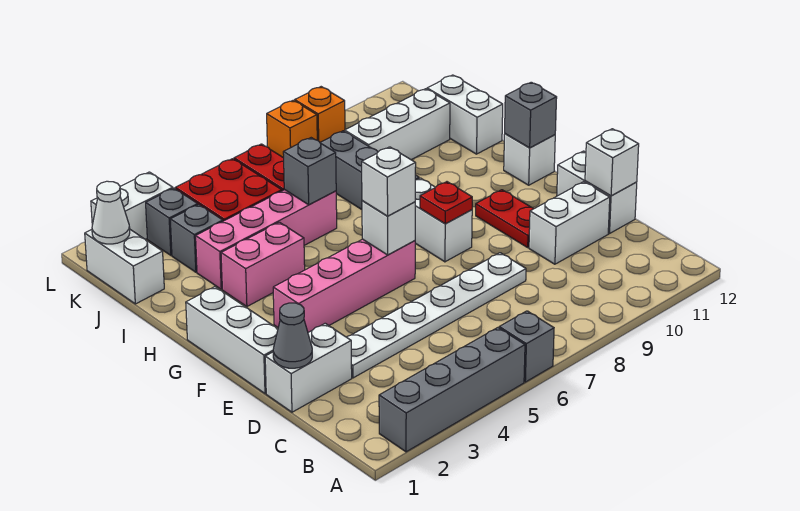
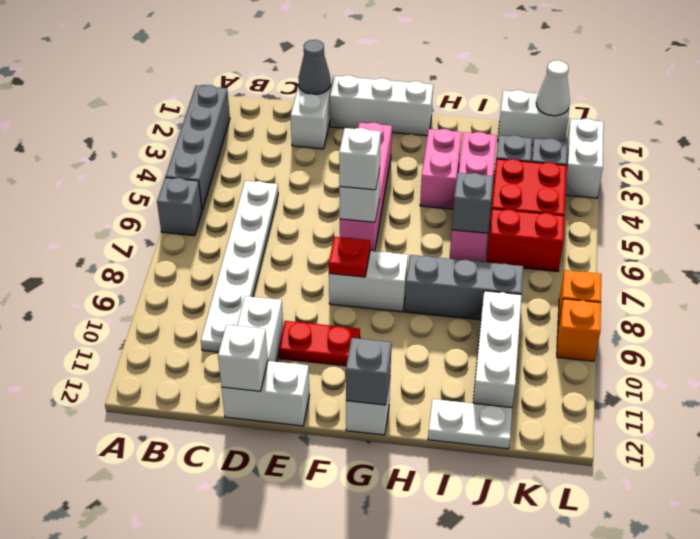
white 1x6 plate [347,253,526,378] -> white 1x6 plate moved to [201,181,278,352]
white 1x2 brick [427,75,503,154] -> white 1x2 plate [428,399,512,449]

